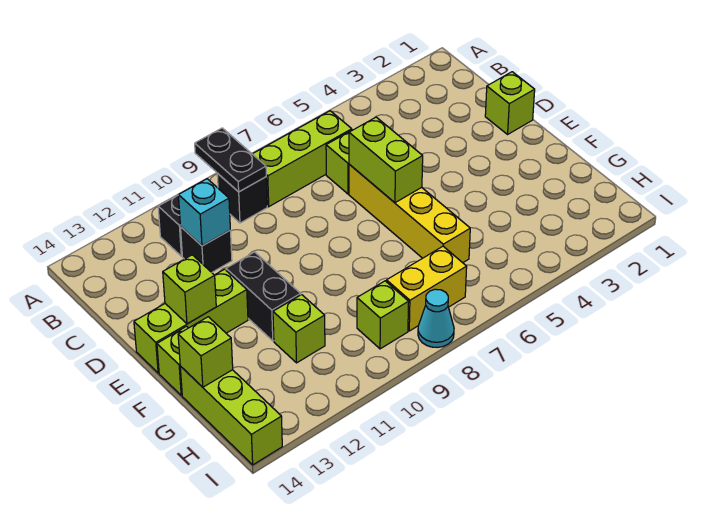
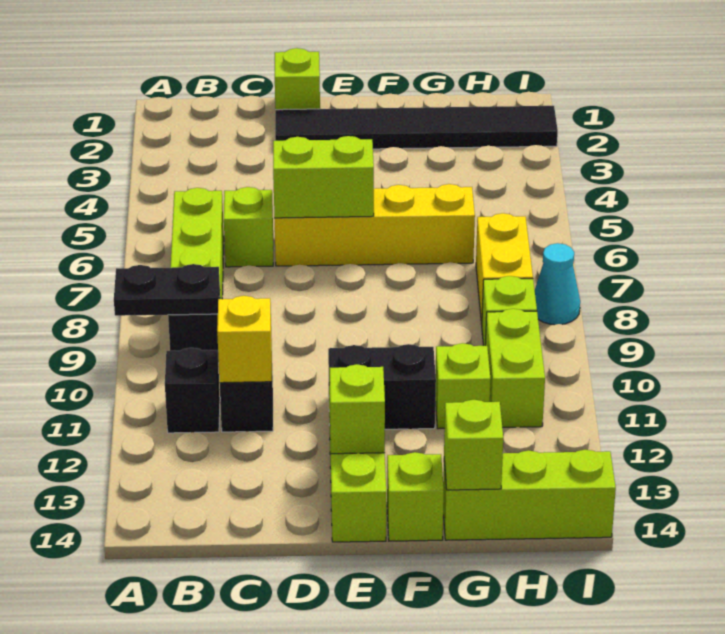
cyan 1x1 brick [178,179,230,246] -> yellow 1x1 brick [217,296,272,383]
none -> black 1x6 tile [275,106,558,149]
none -> lime 1x2 brick [485,309,545,427]

